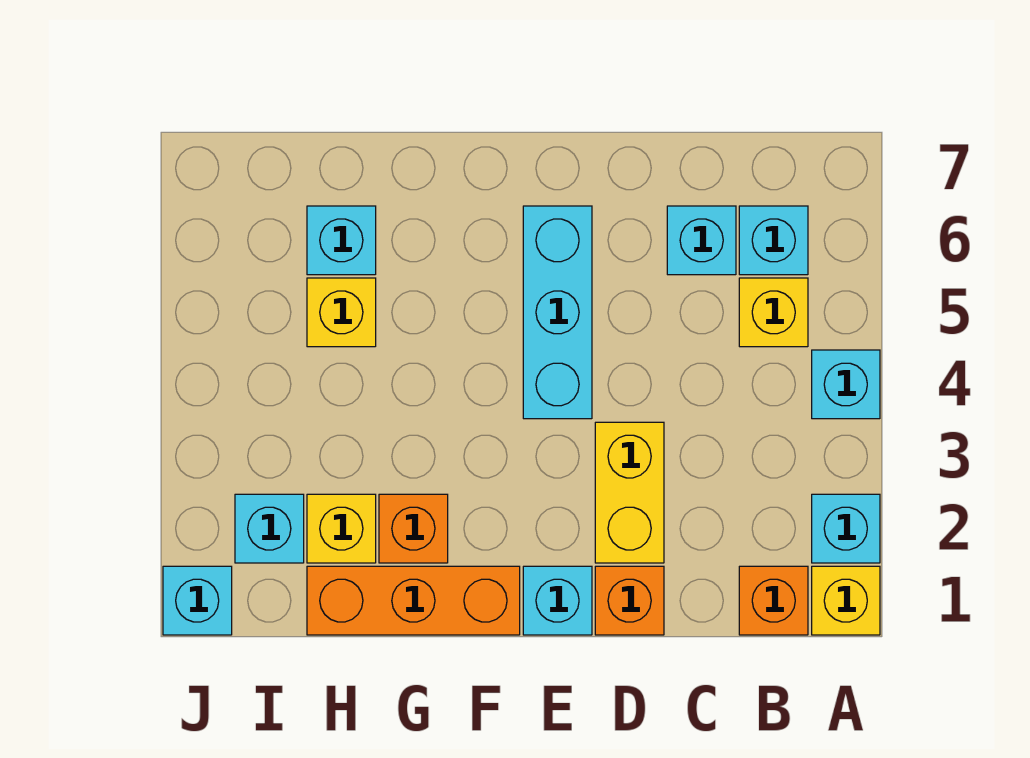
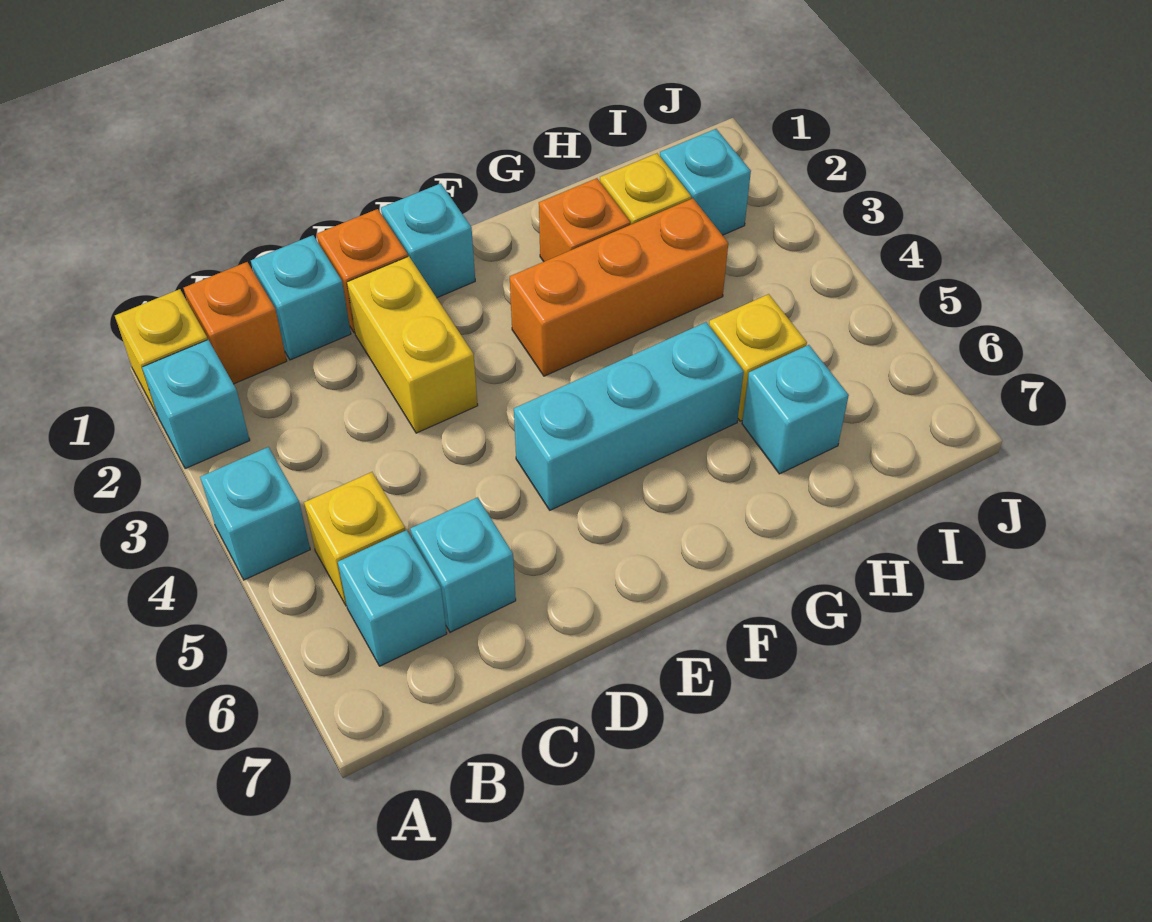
cyan 1x3 brick [523,206,592,419] -> cyan 1x3 brick turned to [514,322,744,510]
orange 1x3 brick [307,566,520,635] -> orange 1x3 brick moved to [510,199,728,376]
cyan 1x1 brick [163,566,232,635] -> cyan 1x1 brick moved to [251,235,351,360]

